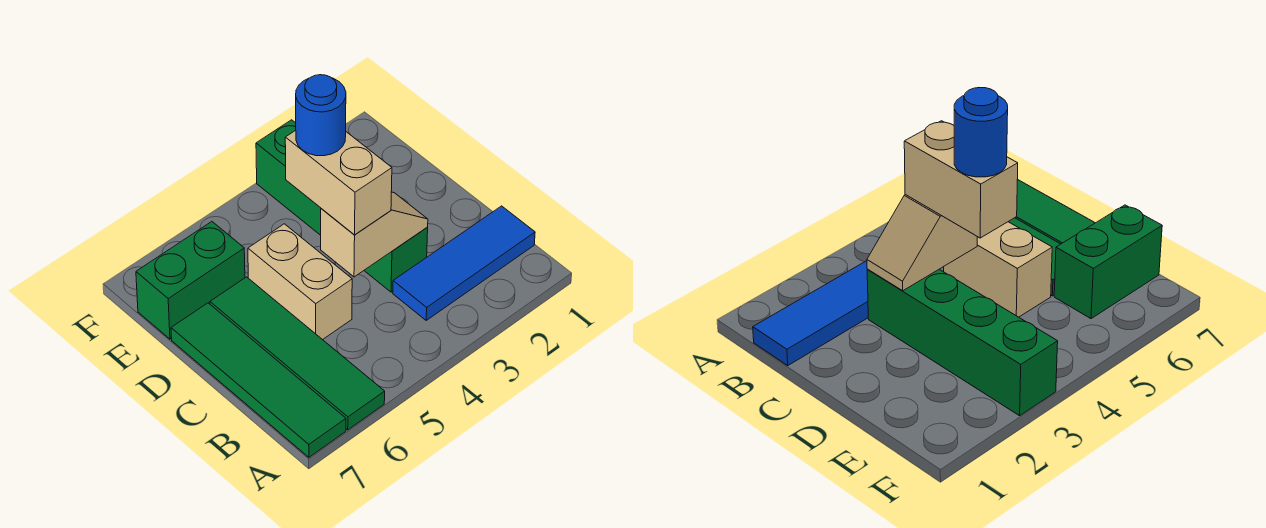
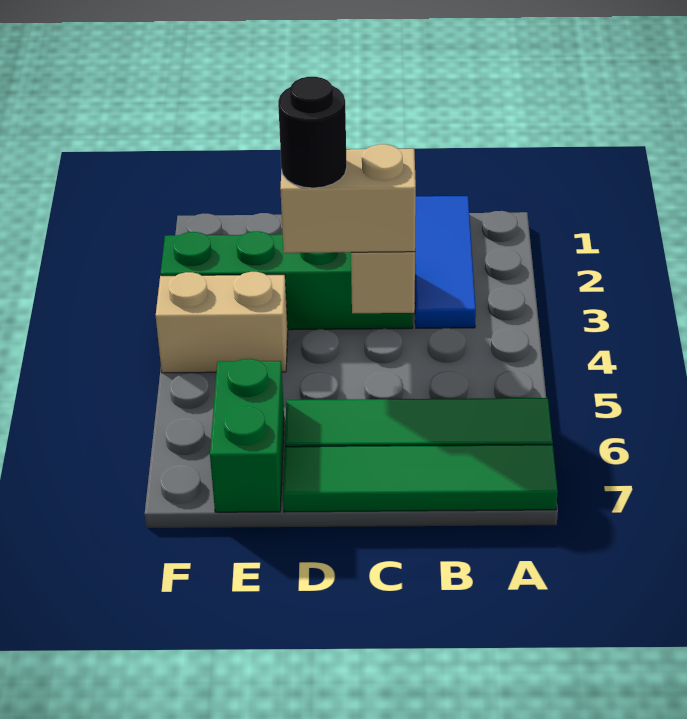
tan 1x2 brick [248,224,352,340] -> tan 1x2 brick moved to [156,272,288,373]
blue 1x1 round brick [296,75,346,156] -> black 1x1 round brick [278,77,347,188]

